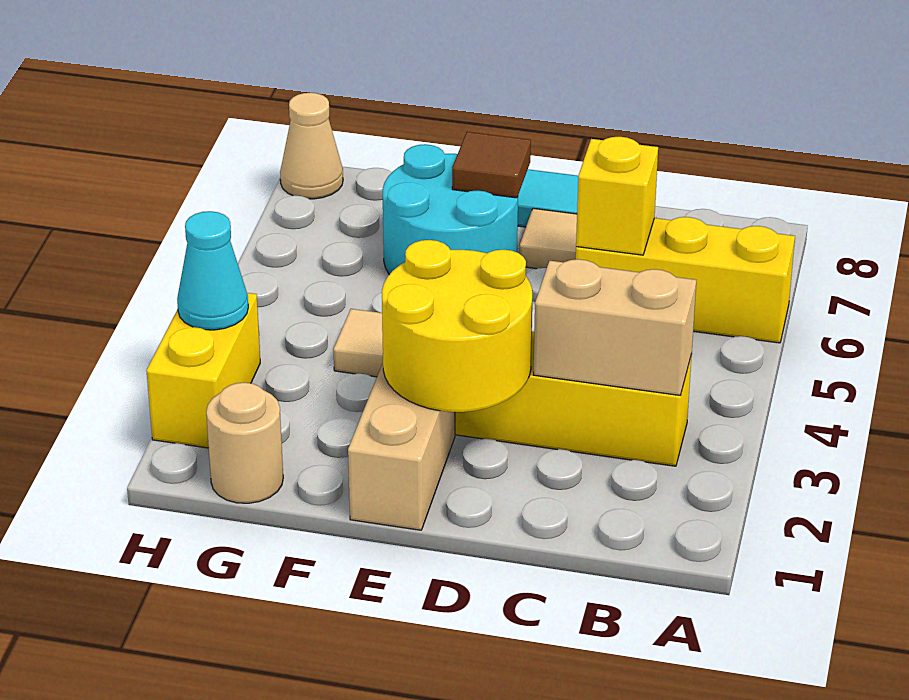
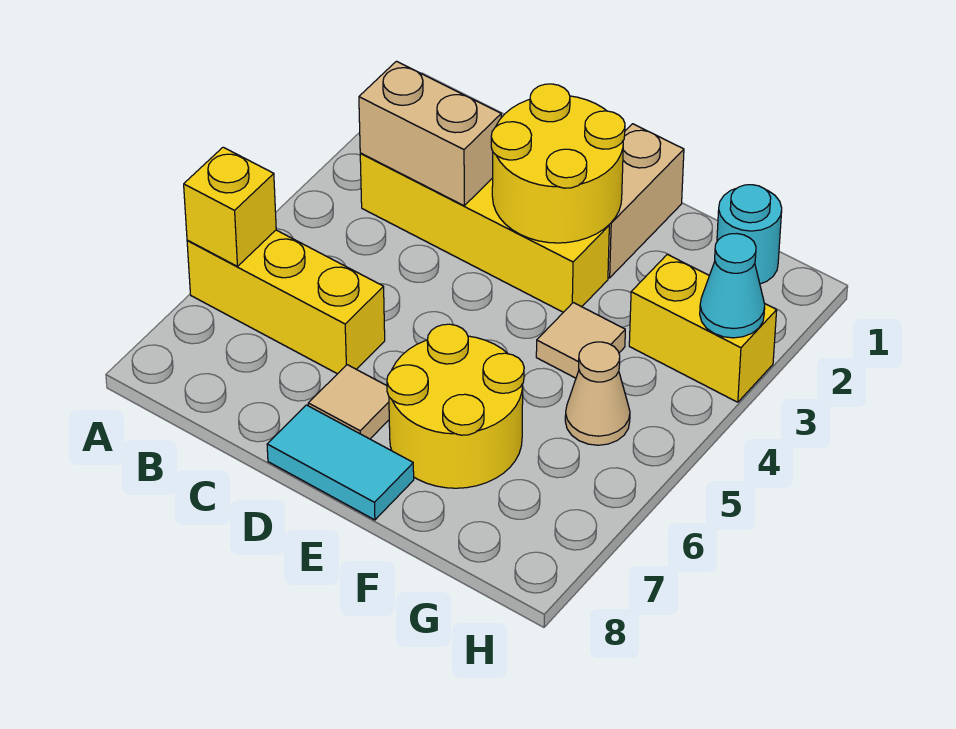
yellow 1x1 brick [576,137,658,255] -> yellow 1x1 brick moved to [184,147,276,266]
cyan 2x2 round brick [383,144,518,275] -> yellow 2x2 round brick [387,324,524,488]
brown 1x1 tile [452,132,531,198] -> none
tan 1x1 round brick [206,383,283,503] -> cyan 1x1 round brick [717,185,782,284]
yellow 1x2 brick [146,293,260,448] -> yellow 1x2 brick turned to [629,254,777,402]
tan 1x1 cone [280,93,343,199] -> tan 1x1 cone moved to [565,342,630,445]

